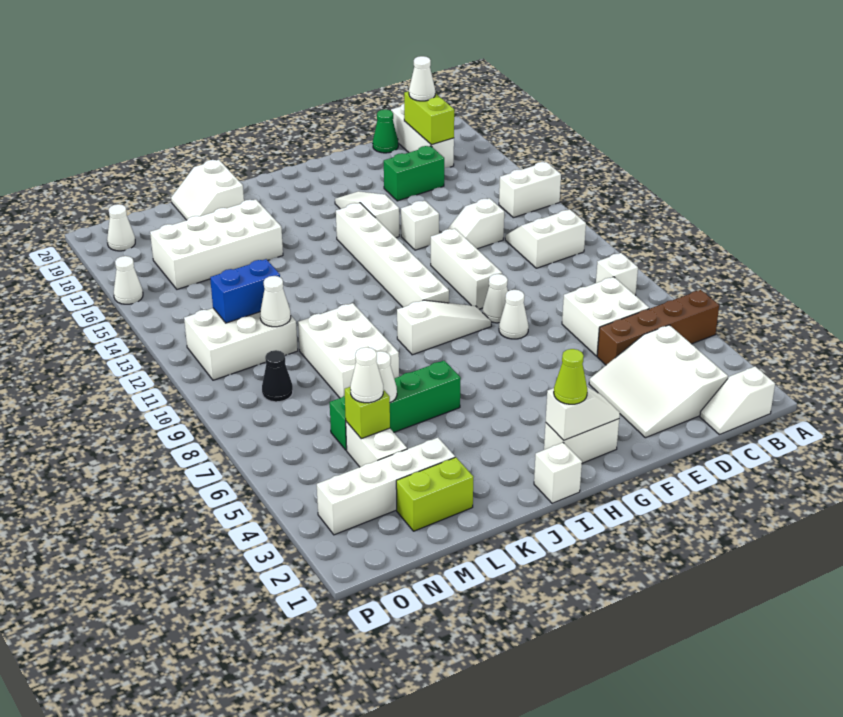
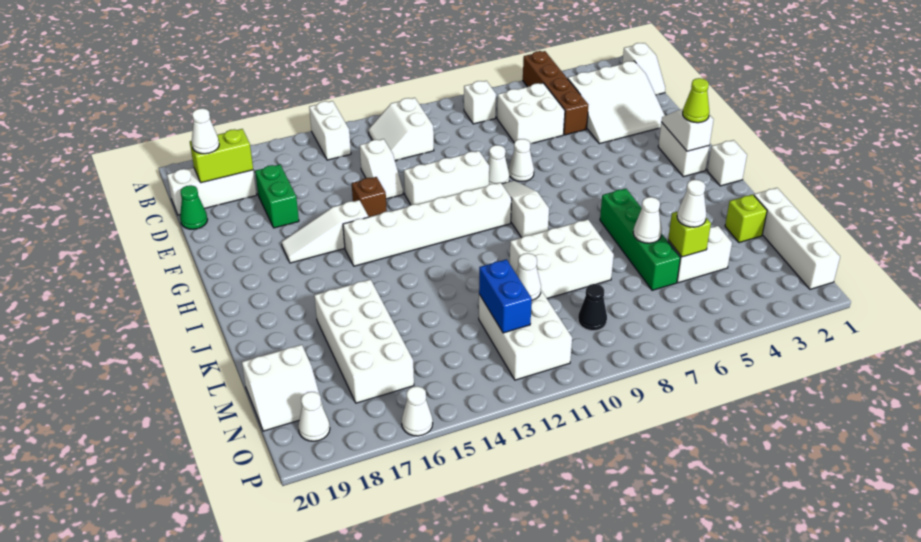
white 1x1 brick [401,200,439,250] -> brown 1x1 brick [352,177,387,217]
white 2x2 slope [171,160,244,220] -> white 2x2 slope moved to [242,345,323,431]
lime 1x2 brick [396,457,473,531] -> lime 1x1 brick [725,194,767,243]
white 1x4 brick [317,438,455,535] -> white 1x4 brick moved to [754,188,840,289]

